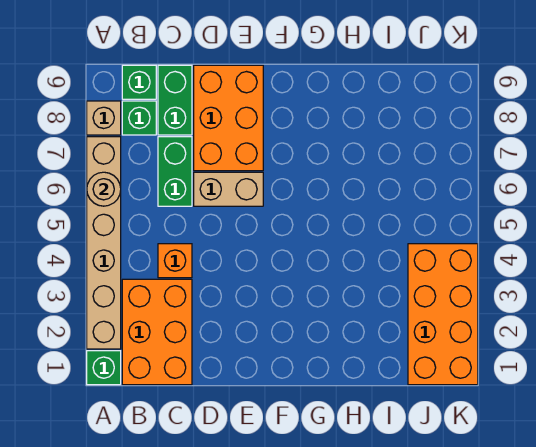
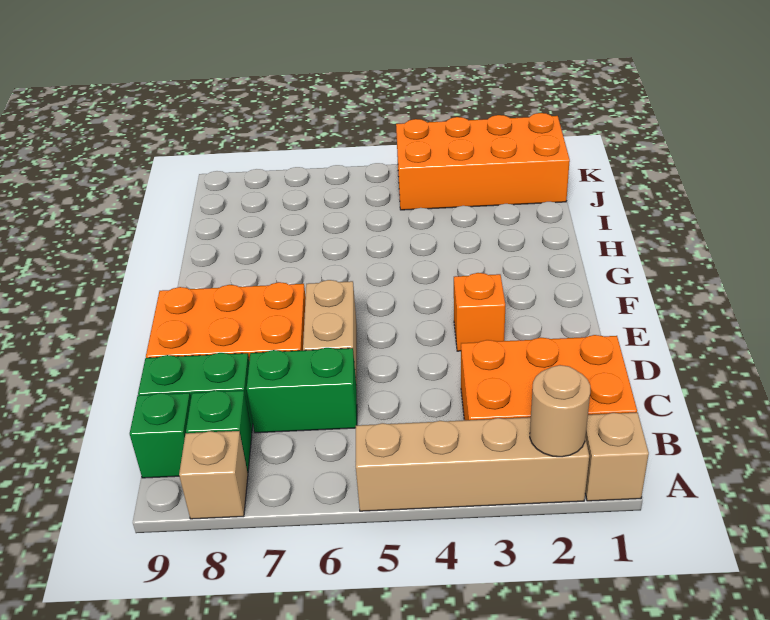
green 1x1 brick [87,351,121,385] -> tan 1x1 brick [585,412,649,501]
tan 1x6 brick [87,137,121,349] -> tan 1x4 brick [356,417,589,511]
tan 1x1 round brick [87,172,121,206] -> tan 1x1 round brick moved to [530,365,590,457]
orange 1x1 brick [158,244,192,278] -> orange 1x1 brick moved to [454,273,505,351]

